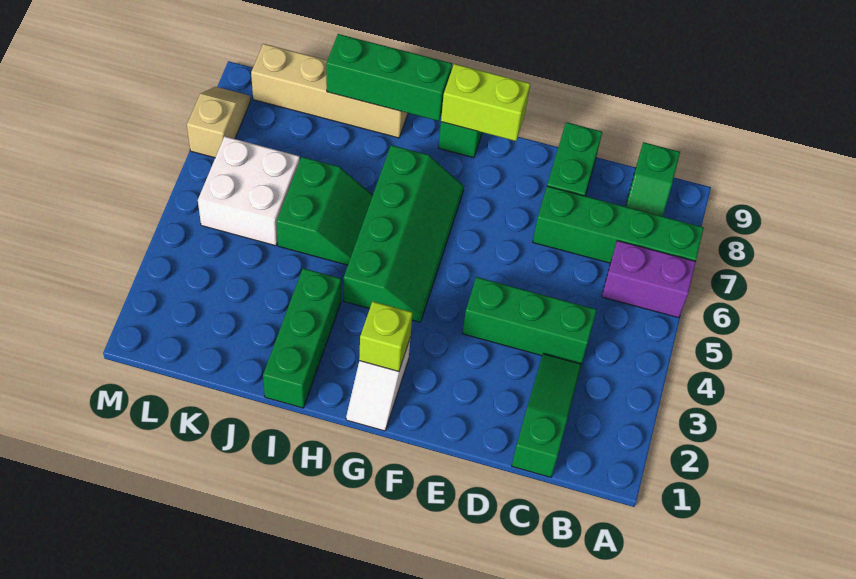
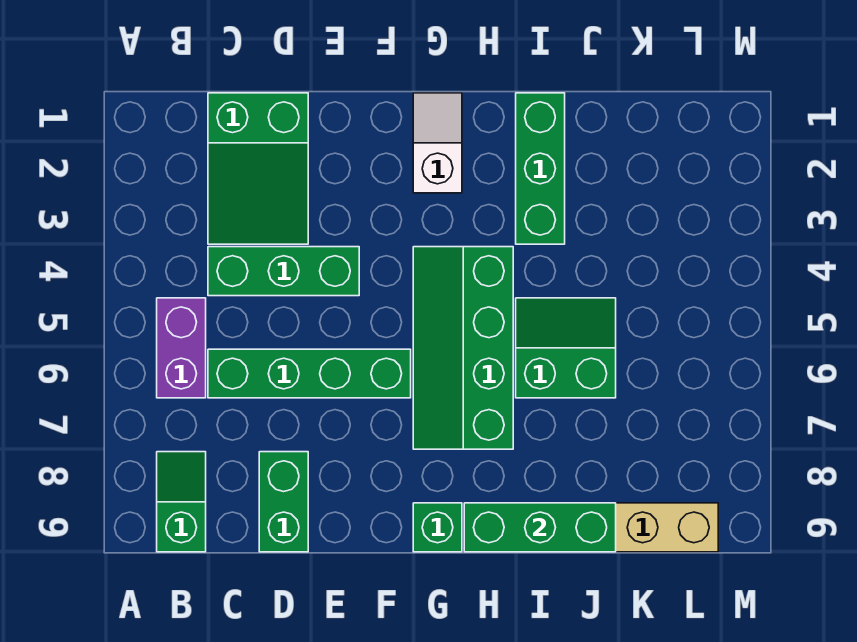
purple 1x2 brick [602,241,696,318] -> purple 1x2 brick turned to [157,298,206,398]
green 1x4 brick [533,186,704,263] -> green 1x4 brick moved to [208,349,411,398]
green 1x3 slope [512,354,582,477] -> green 2x3 slope [208,93,308,244]
lime 1x2 brick [441,64,530,141] -> none
lime 1x1 brick [359,301,413,371] -> none
green 2x2 slope [277,157,373,265] -> green 2x2 slope turned to [516,298,616,398]
white 2x2 brick [198,136,300,246] -> none
tan 1x2 slope [187,87,251,158] -> none

